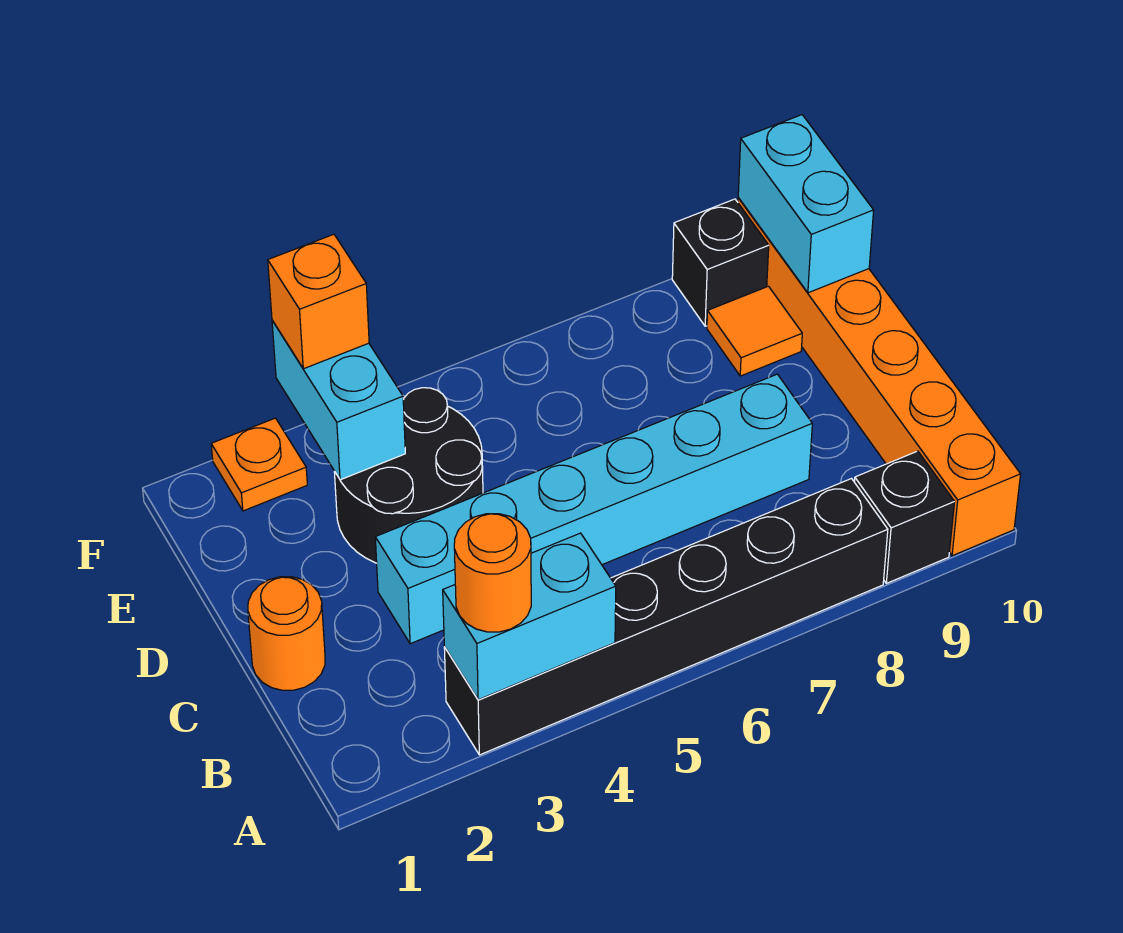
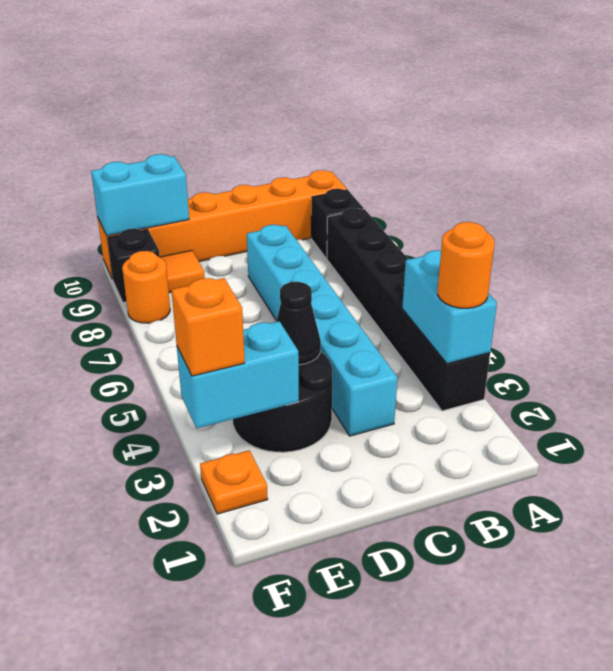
orange 1x1 round brick [248,577,325,690] -> orange 1x1 round brick moved to [122,251,170,323]
none -> black 1x1 cone [276,282,321,365]

